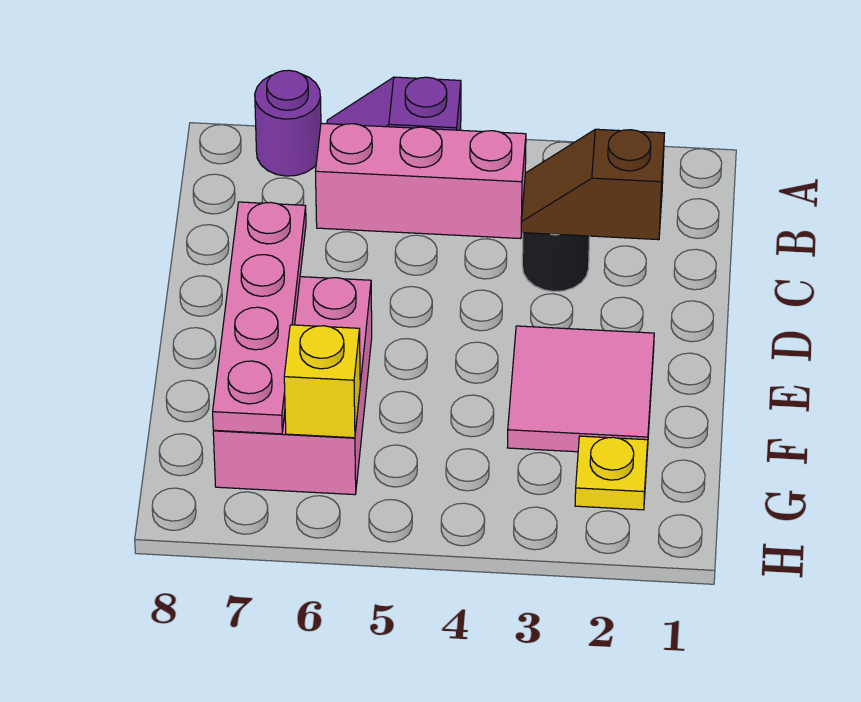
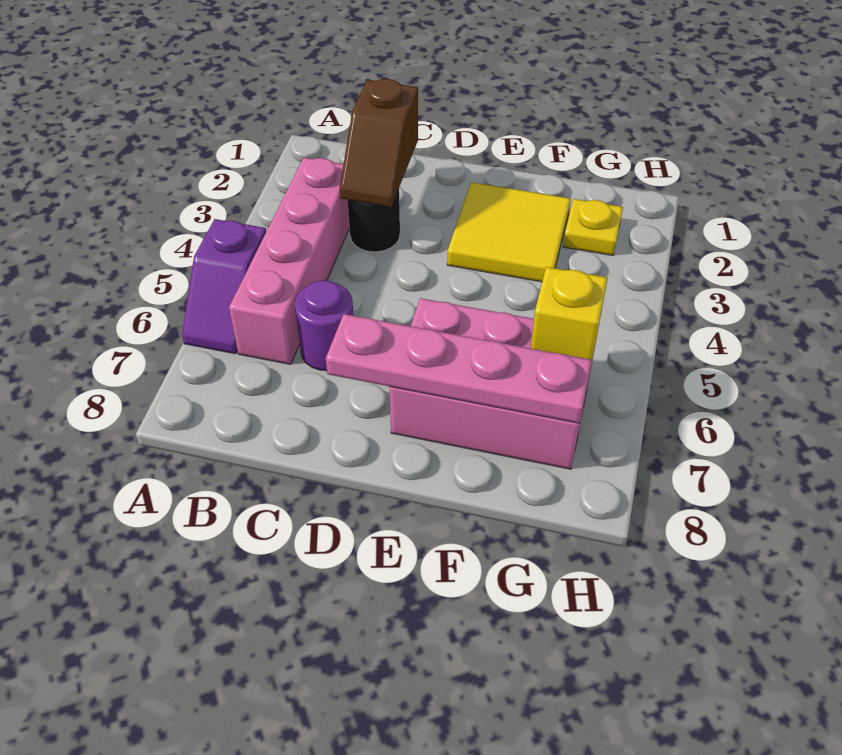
purple 1x1 round brick [255,70,321,176] -> purple 1x1 round brick moved to [295,280,354,371]
pink 1x3 brick [315,123,526,239] -> pink 1x4 brick [229,158,349,364]
pink 2x2 tile [507,326,654,452] -> yellow 2x2 tile [447,182,571,282]

